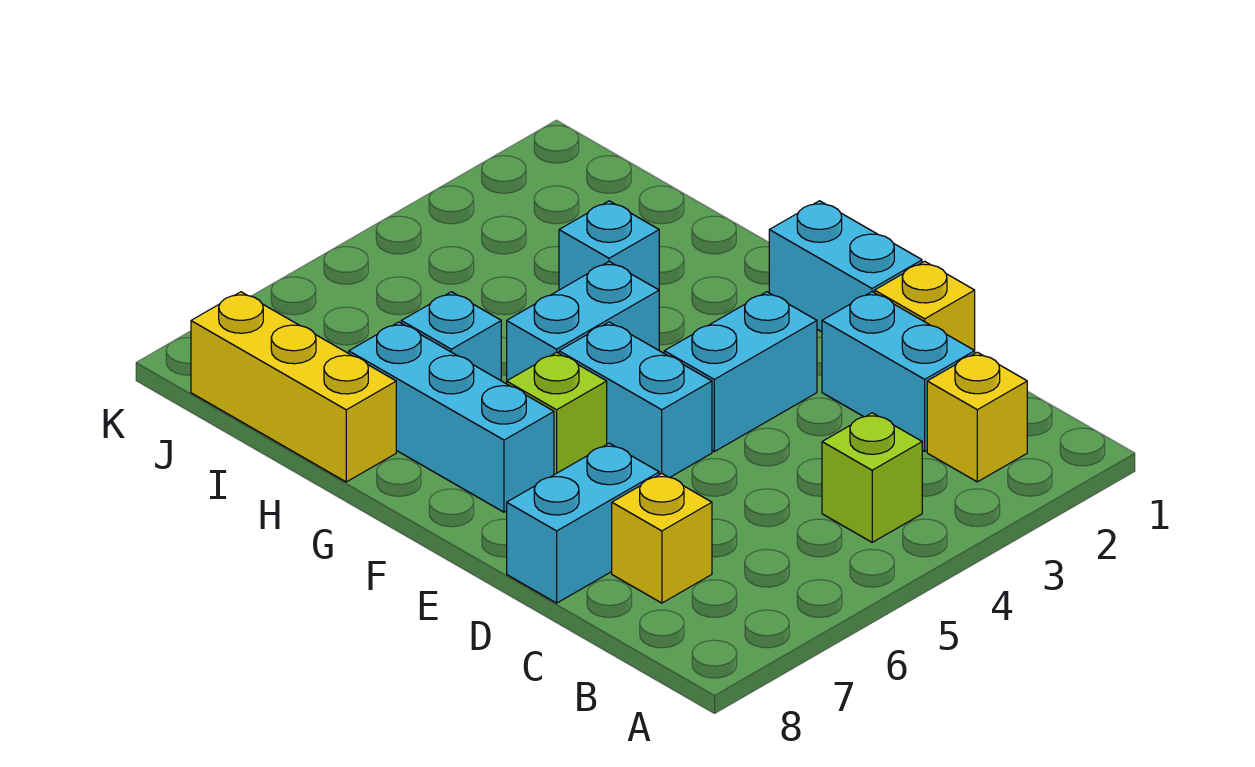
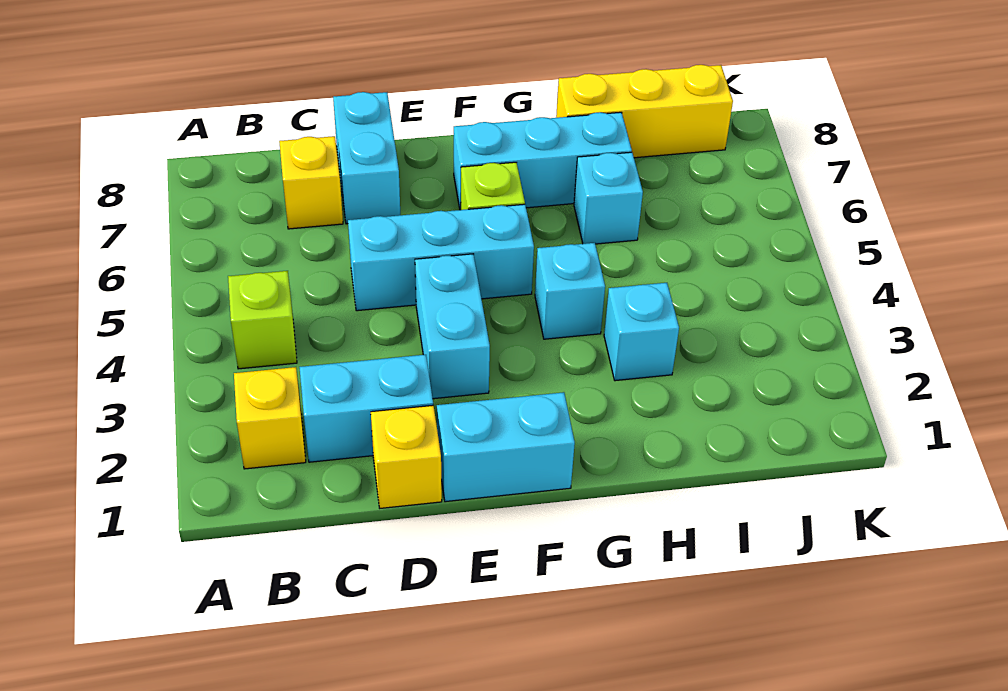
cyan 1x2 brick [559,322,712,477] -> cyan 1x3 brick [348,204,534,311]
cyan 1x2 brick [507,262,659,381] -> cyan 1x1 brick [535,243,605,339]

